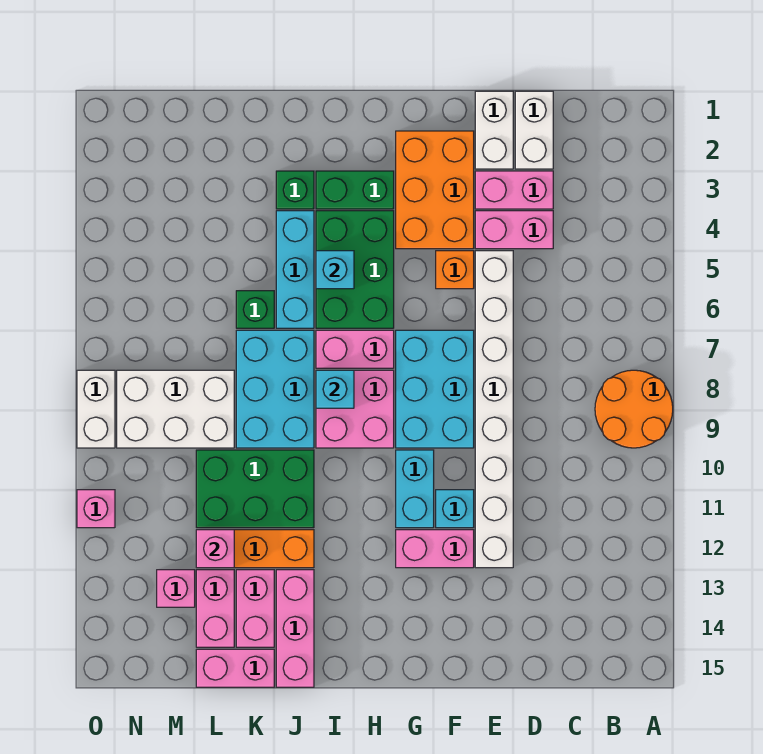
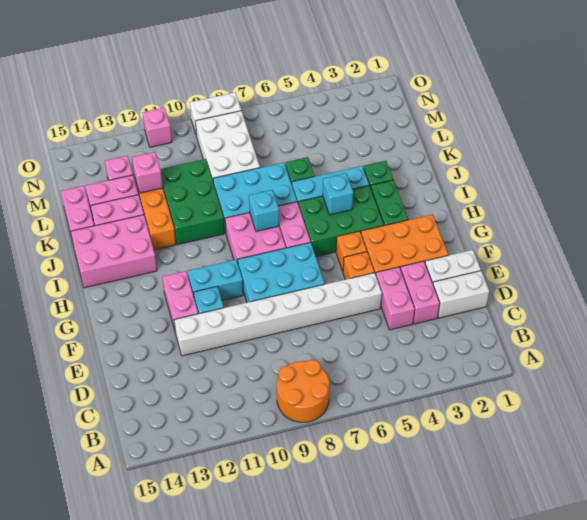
none -> orange 1x1 brick [336,231,367,271]
pink 1x3 brick [276,570,314,687] -> pink 2x3 brick [71,215,157,288]

